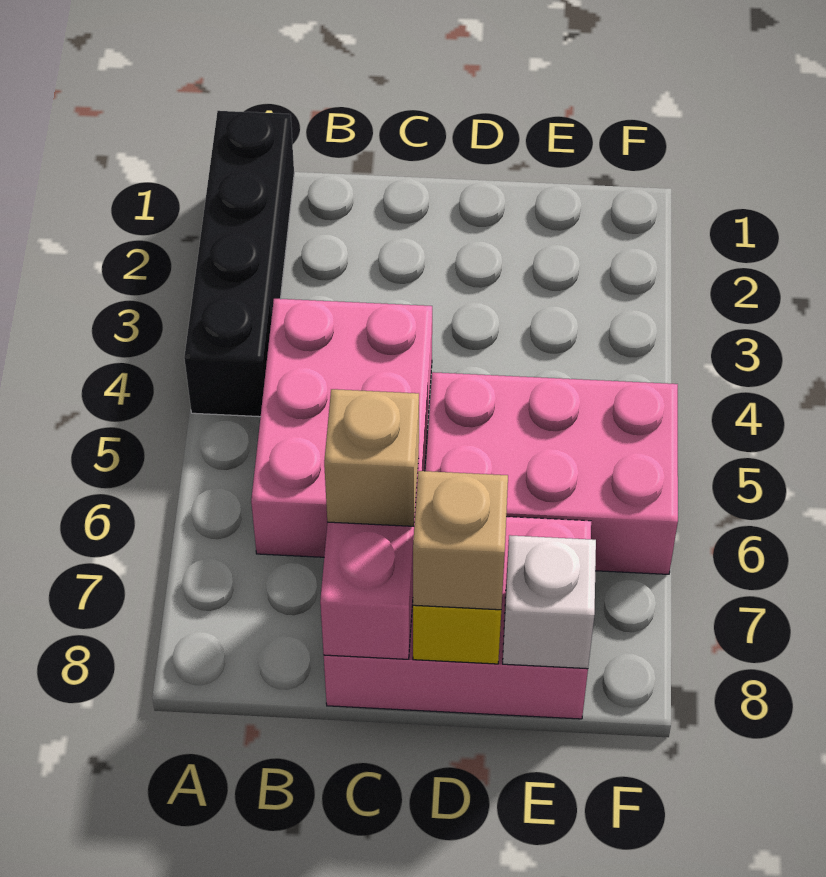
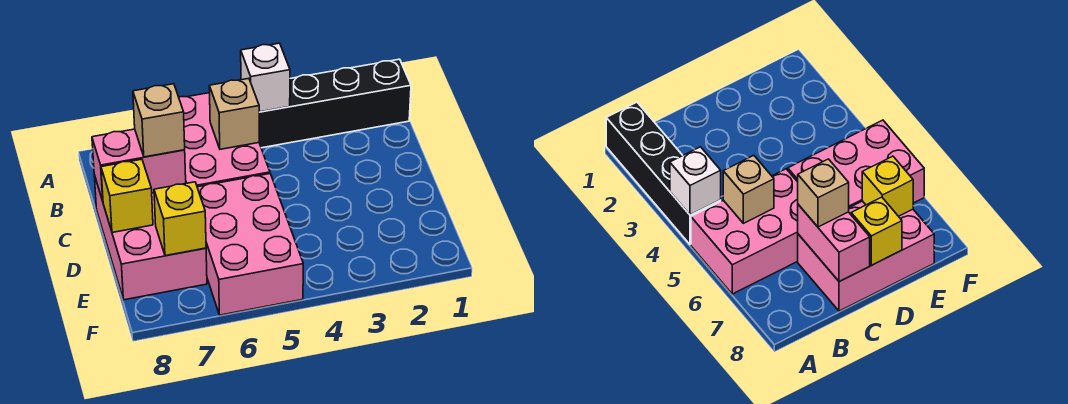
pink 2x3 brick [251,299,432,557] -> pink 2x3 brick turned to [179,93,270,187]
tan 1x1 brick [413,471,508,610] -> tan 1x1 brick moved to [209,78,259,149]
none -> yellow 1x1 brick [154,182,206,256]
white 1x1 brick [503,535,596,669] -> white 1x1 brick moved to [241,43,290,112]

